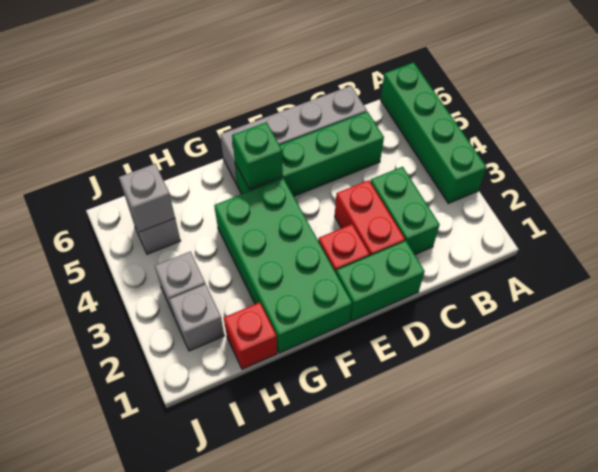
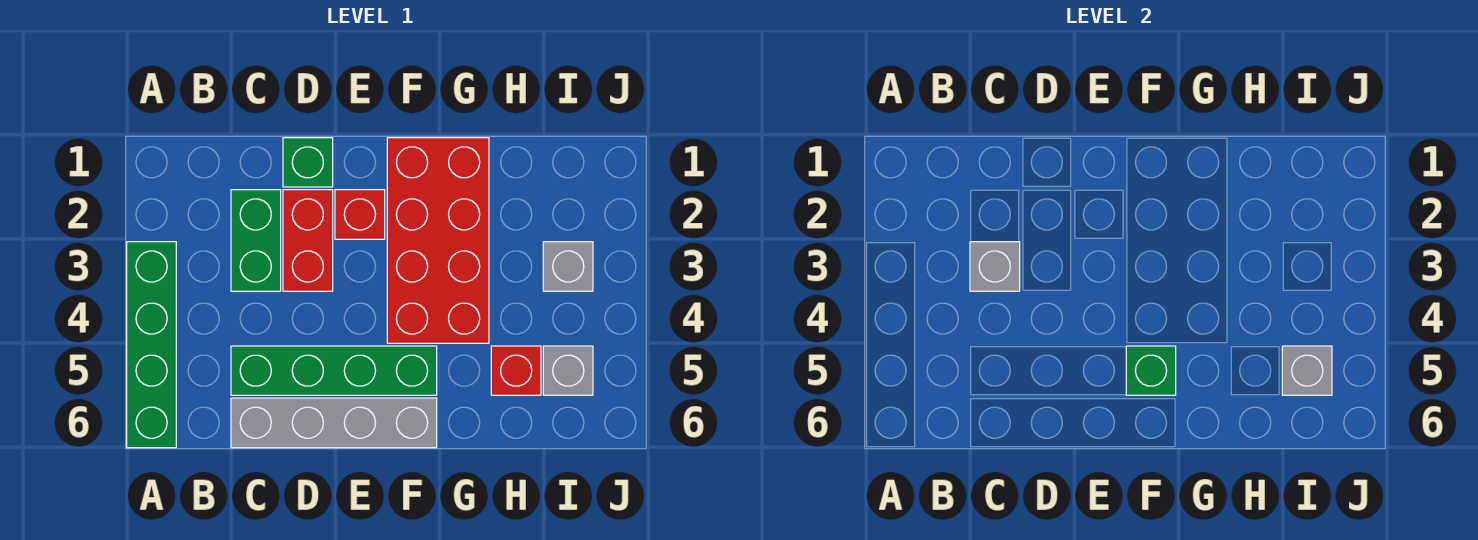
green 1x2 brick [336,241,425,322] -> green 1x1 brick [283,138,333,187]
green 2x4 brick [214,178,352,353] -> red 2x4 brick [387,138,489,343]
red 1x1 brick [224,302,277,369] -> red 1x1 brick moved to [491,346,541,395]
grey 1x1 brick [169,284,224,351] -> grey 1x1 brick moved to [970,242,1020,291]

